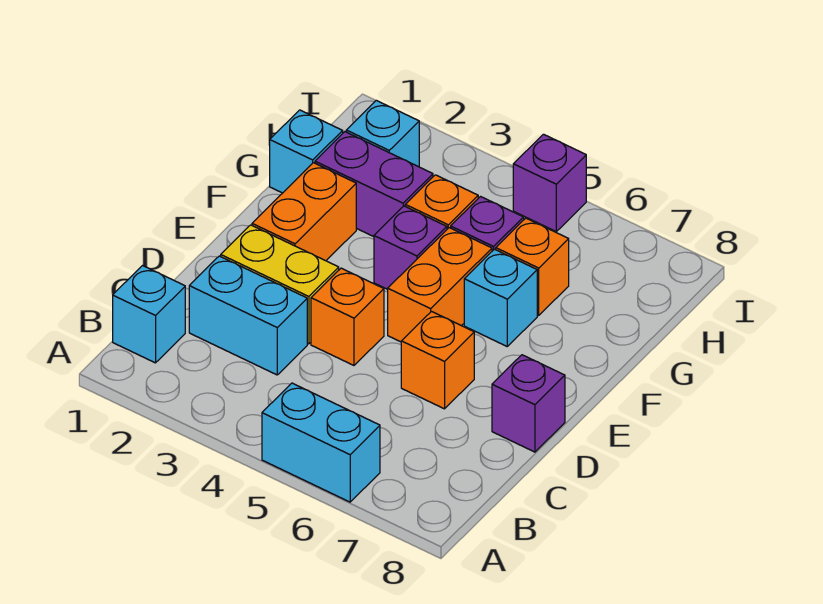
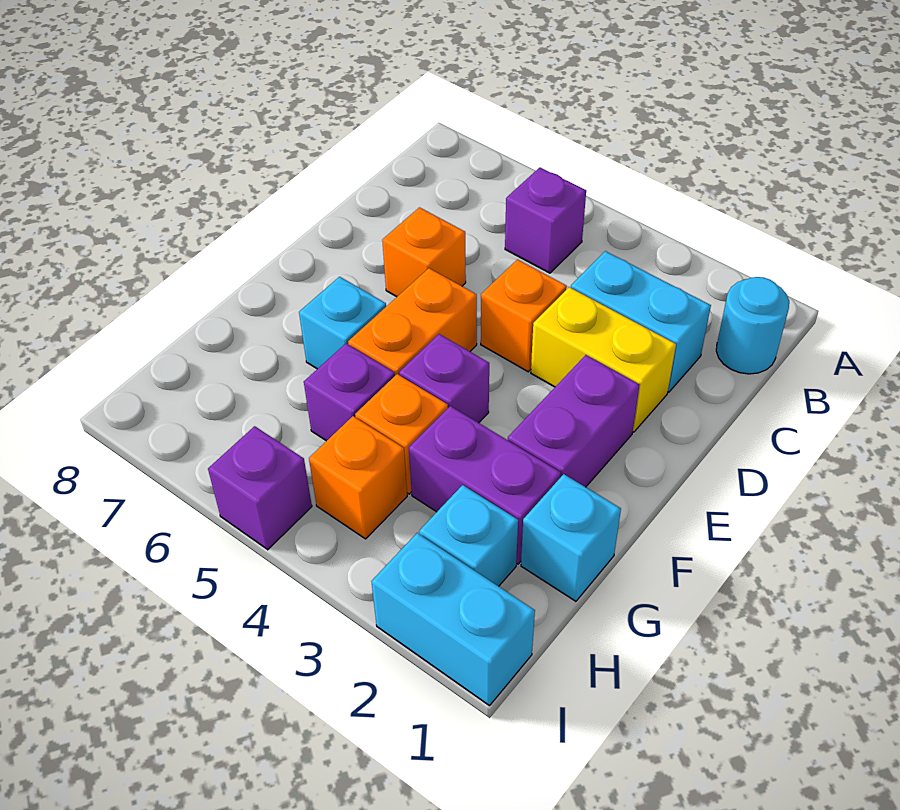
cyan 1x2 brick [262,383,380,502] -> cyan 1x2 brick moved to [371,533,535,706]
cyan 1x1 brick [113,266,185,363] -> cyan 1x1 round brick [716,277,789,374]
purple 1x1 brick [492,355,565,452] -> purple 1x1 brick moved to [505,168,586,273]
orange 1x2 brick [252,163,356,261] -> purple 1x2 brick [508,355,640,487]
orange 1x1 brick [496,218,569,315] -> orange 1x1 brick moved to [309,416,407,539]

